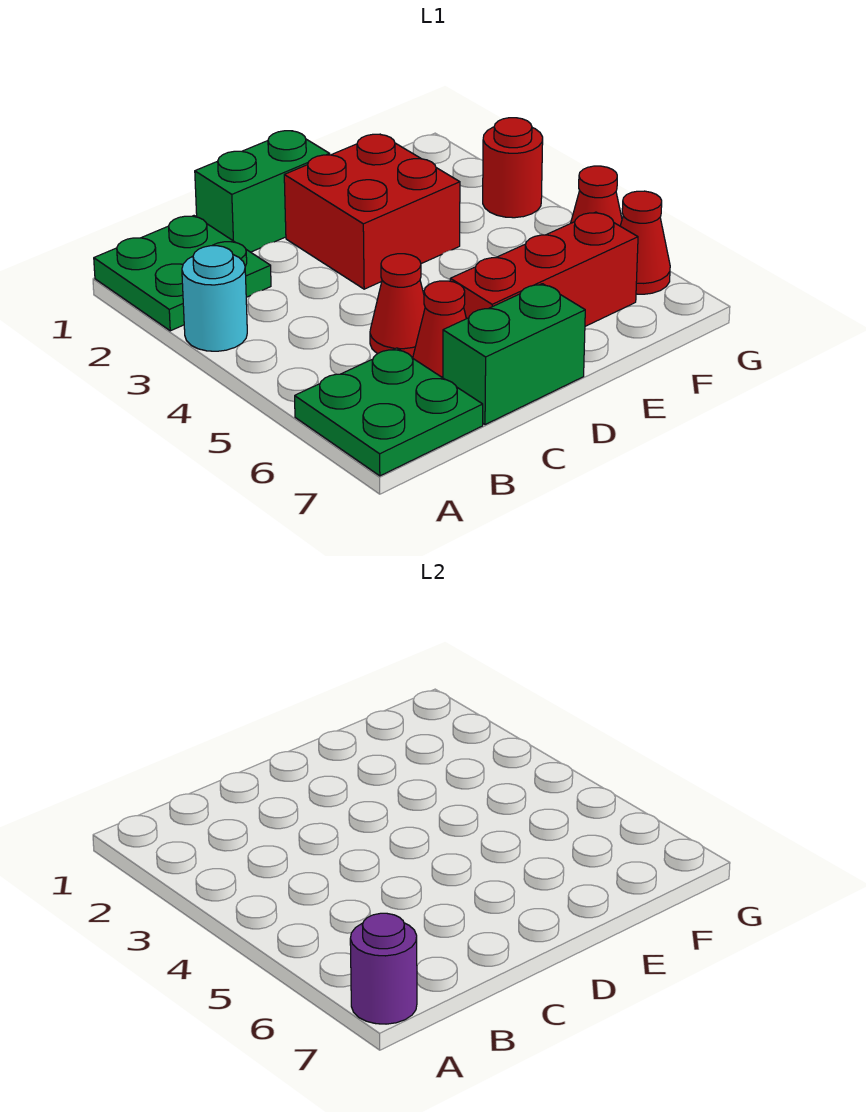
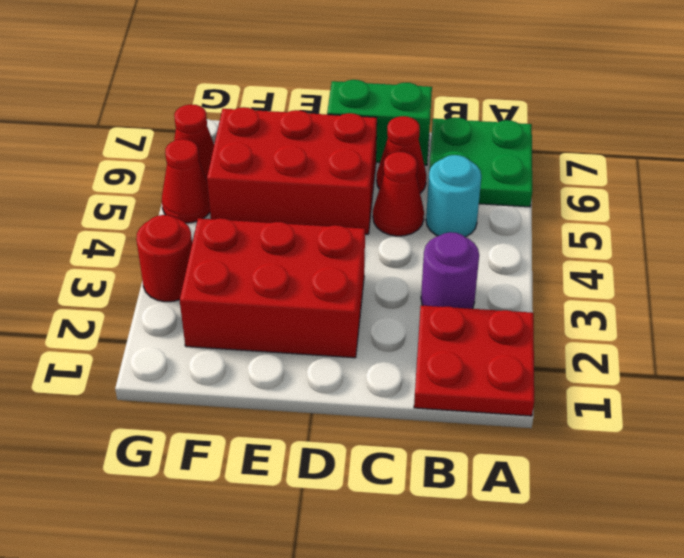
green 2x2 plate [94,216,271,331] -> red 2x2 plate [414,305,534,416]
cyan 1x1 round brick [182,246,247,351] -> cyan 1x1 round brick moved to [426,155,481,237]
purple 1x1 round brick [350,913,417,1024] -> purple 1x1 round brick moved to [421,232,479,309]
green 1x2 brick [195,131,330,252] -> none
red 2x2 brick [284,134,460,289] -> red 2x3 brick [180,218,365,358]
red 1x3 brick [450,212,638,326] -> red 2x3 brick [207,107,377,234]

